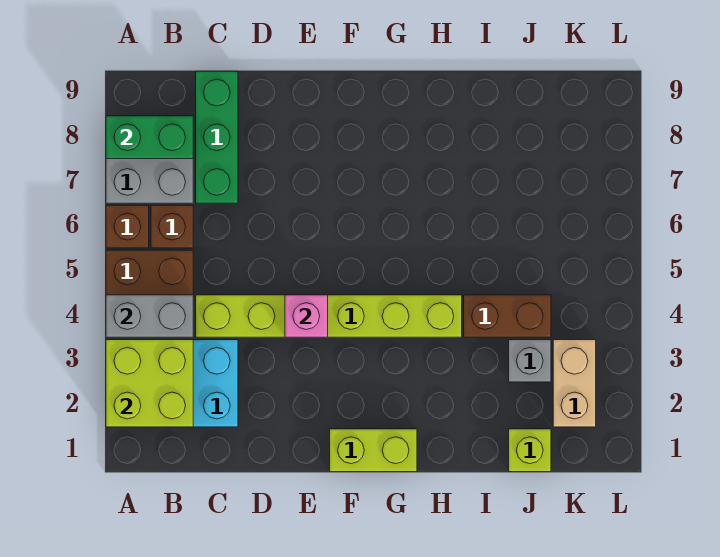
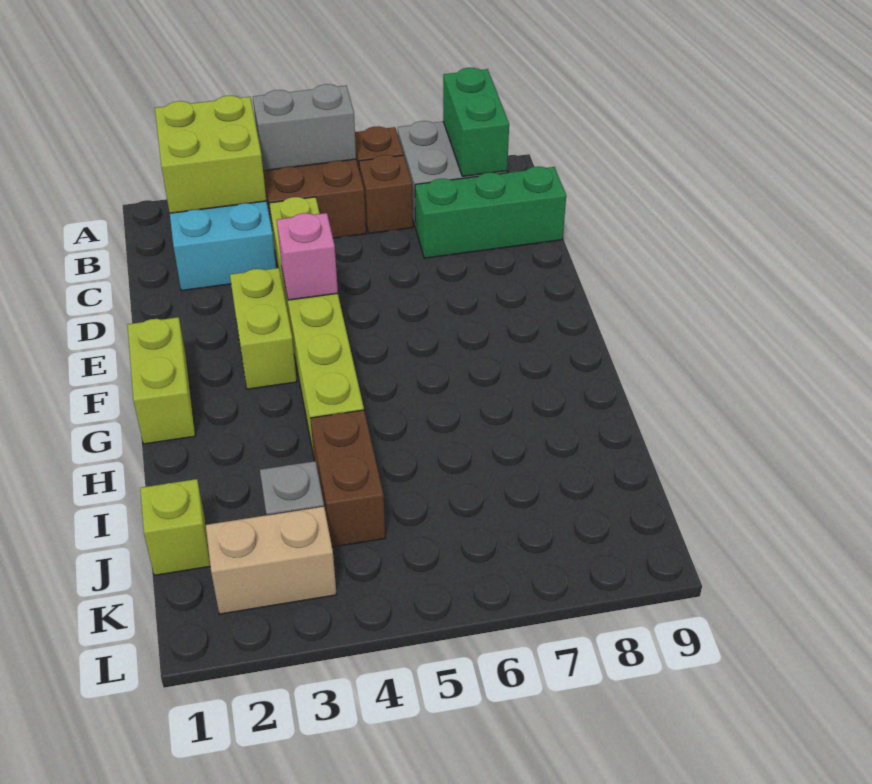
grey 1x2 brick [106,295,193,337] -> grey 1x2 brick turned to [253,84,356,171]
none -> lime 1x2 brick [230,268,297,389]

